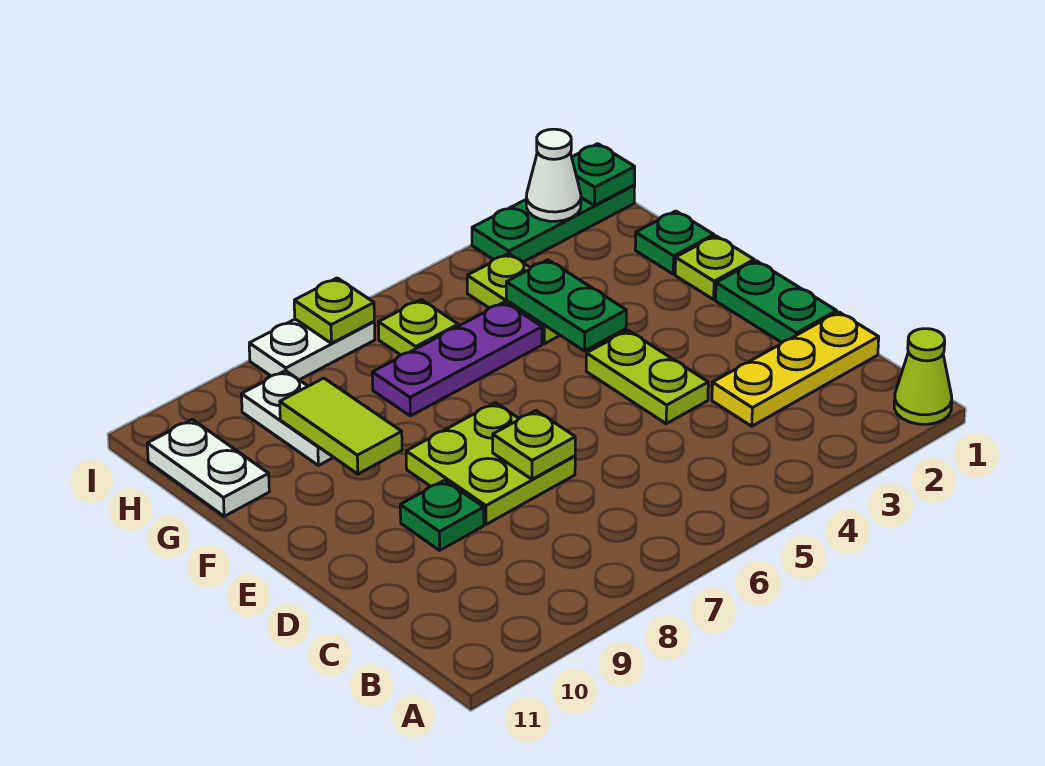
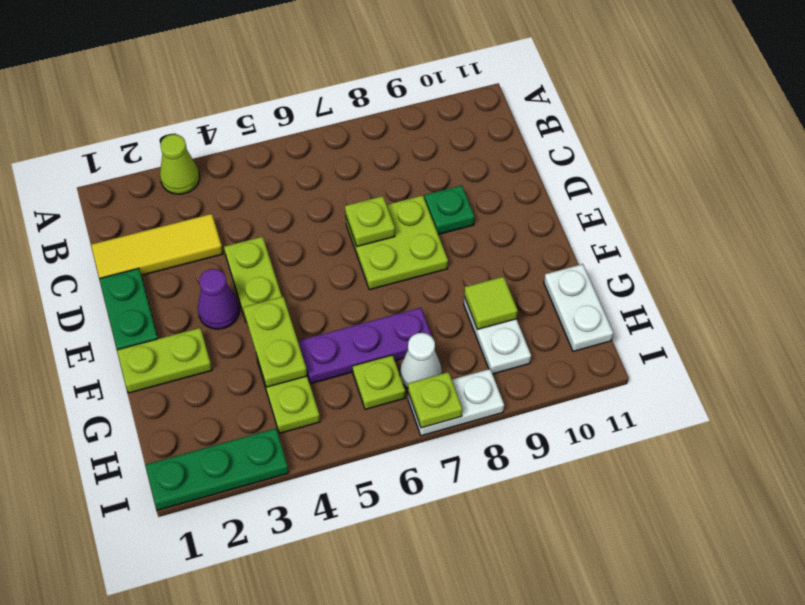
lime 1x1 cone [894,329,952,424] -> lime 1x1 cone moved to [160,134,200,194]
yellow 1x3 plate [712,312,879,426] -> yellow 1x3 tile [91,214,223,279]
none -> purple 1x1 cone [198,269,239,329]
lime 1x1 plate [675,236,754,299] -> lime 1x2 plate [117,328,212,393]
green 1x2 plate [506,260,626,351] -> lime 1x2 plate [243,297,307,387]
lime 1x2 tile [280,378,402,474] -> lime 1x1 tile [464,277,518,329]
green 1x1 plate [635,211,714,274] -> none
green 1x1 plate [572,144,635,206] -> none
white 1x1 cone [526,129,581,221] -> white 1x1 cone moved to [400,333,442,388]

